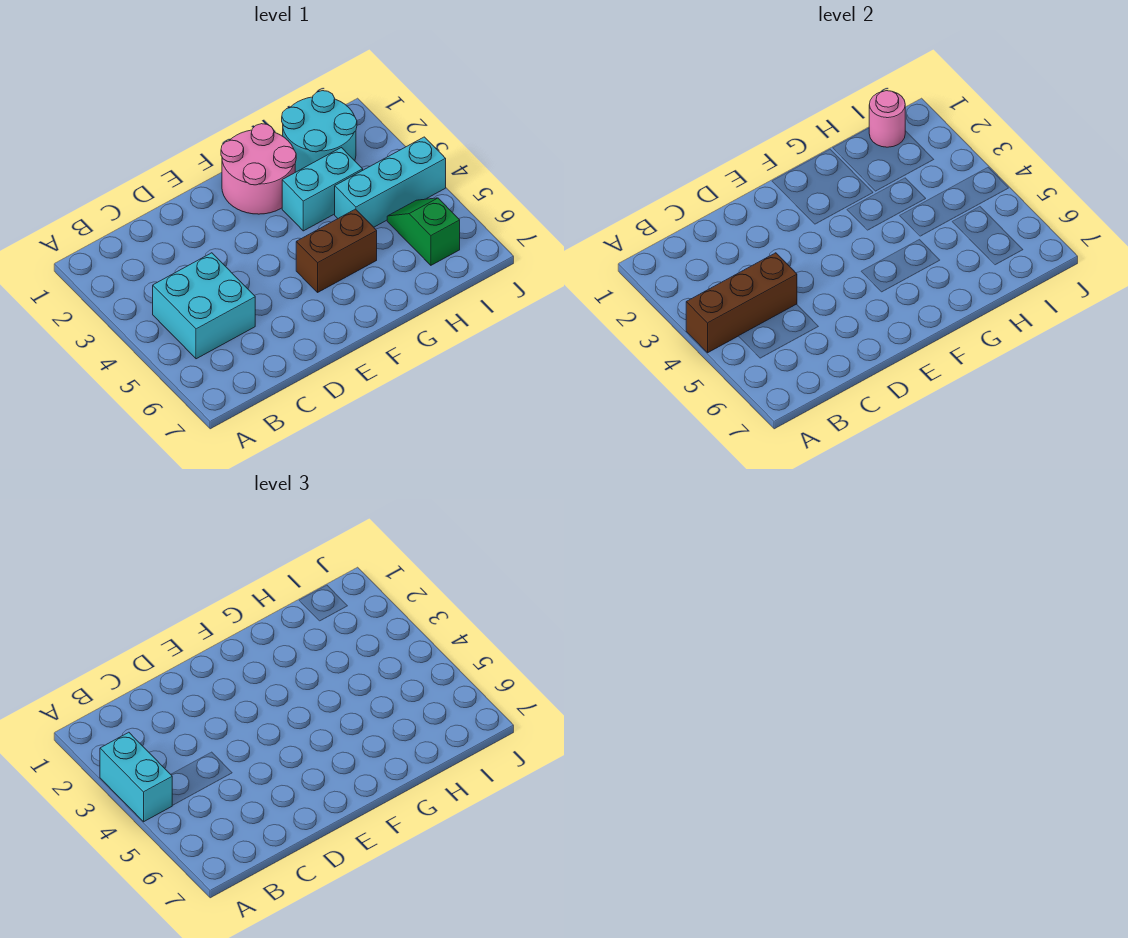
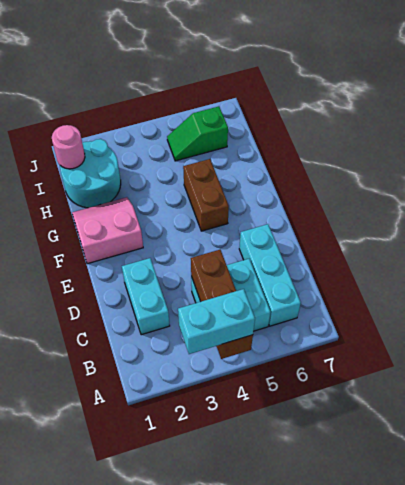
pink 2x2 round brick [221,124,296,214] -> pink 2x2 slope [72,197,143,264]
cyan 1x2 brick [282,148,363,231] -> cyan 1x2 brick moved to [122,258,170,335]
cyan 1x3 brick [335,137,446,227] -> cyan 1x3 brick moved to [239,224,301,326]

